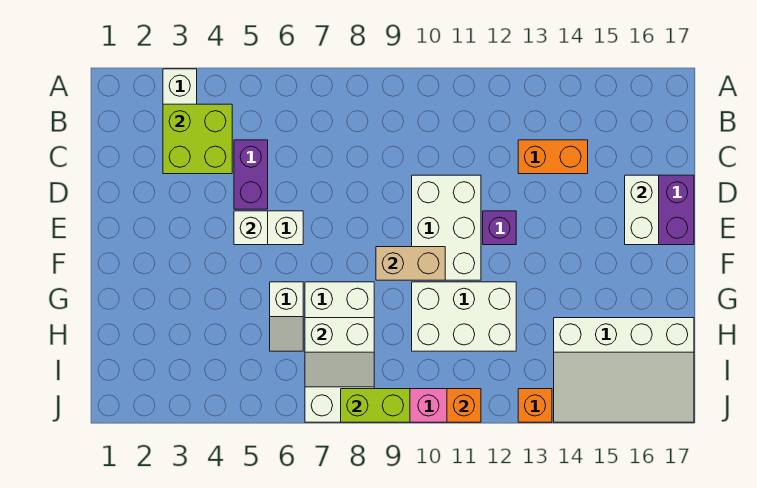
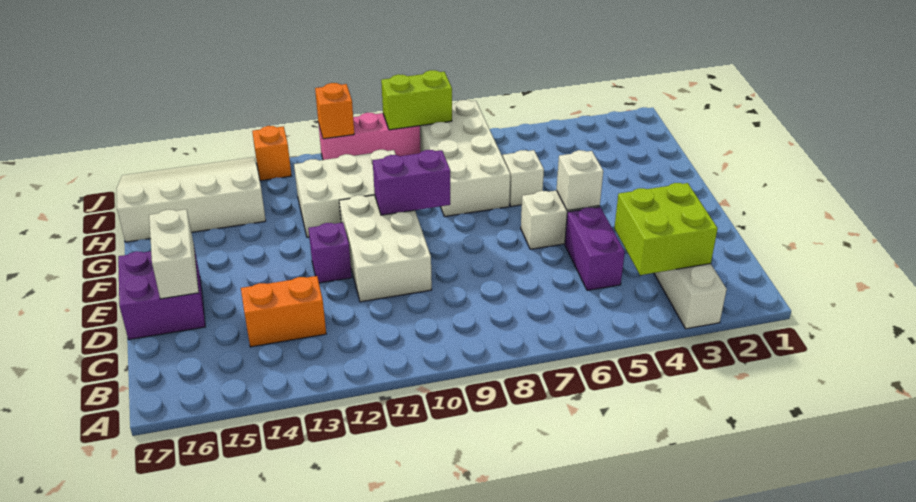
tan 1x2 brick [376,247,445,280] -> purple 1x2 brick [373,150,450,215]
white 2x2 slope [305,318,374,387] -> none

